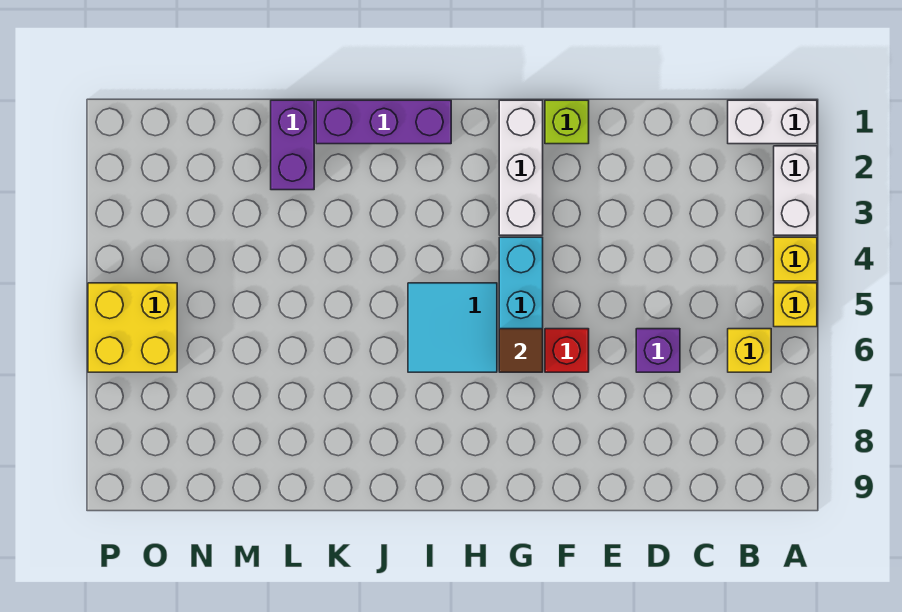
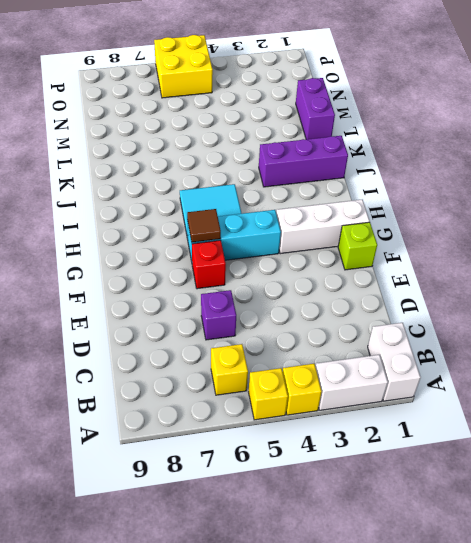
purple 1x3 brick [316,100,451,144] -> purple 1x3 brick turned to [259,136,348,187]
purple 1x2 brick [271,100,314,190] -> purple 1x2 brick turned to [296,78,335,139]

